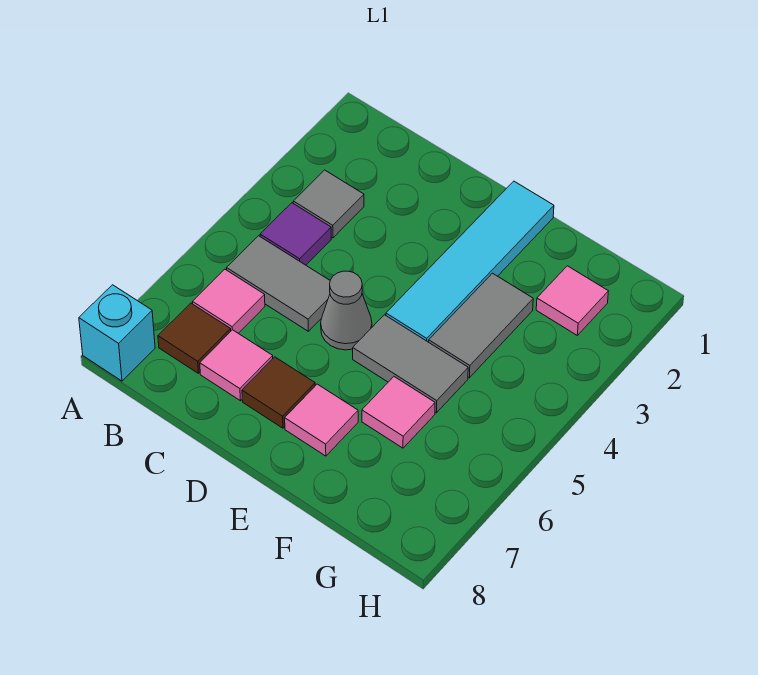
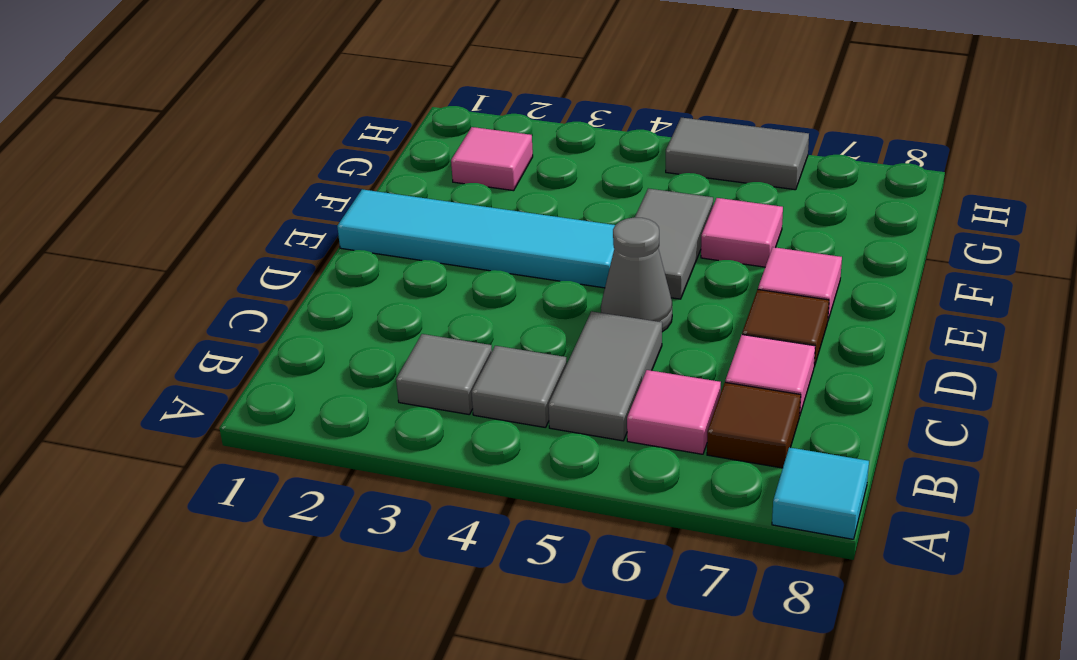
cyan 1x1 brick [79,285,155,381] -> cyan 1x1 tile [772,447,869,539]
purple 1x1 tile [260,203,331,265] -> grey 1x1 tile [471,346,567,428]
grey 1x2 tile [429,273,533,378] -> grey 1x2 tile moved to [666,118,809,190]

